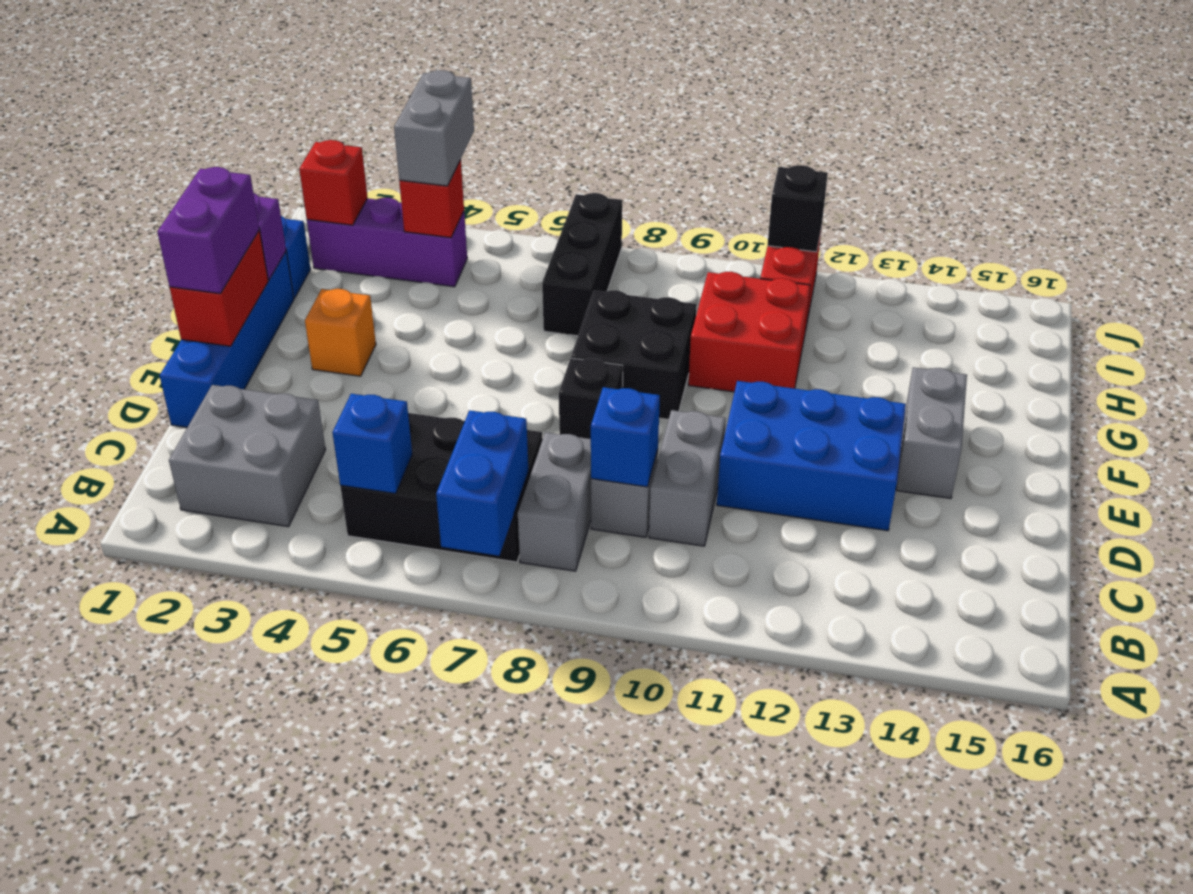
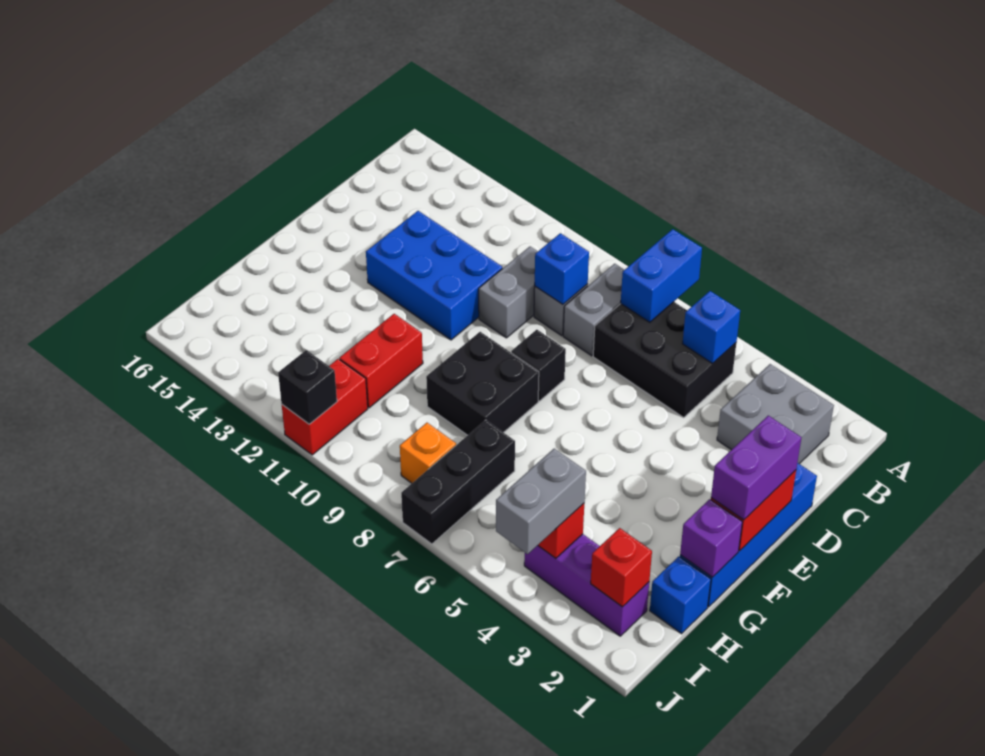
grey 1x2 brick [896,367,967,498] -> none
orange 1x1 brick [305,289,376,376] -> orange 1x1 brick moved to [400,423,456,483]
red 2x2 brick [688,272,810,392] -> red 1x2 brick [339,314,423,408]

